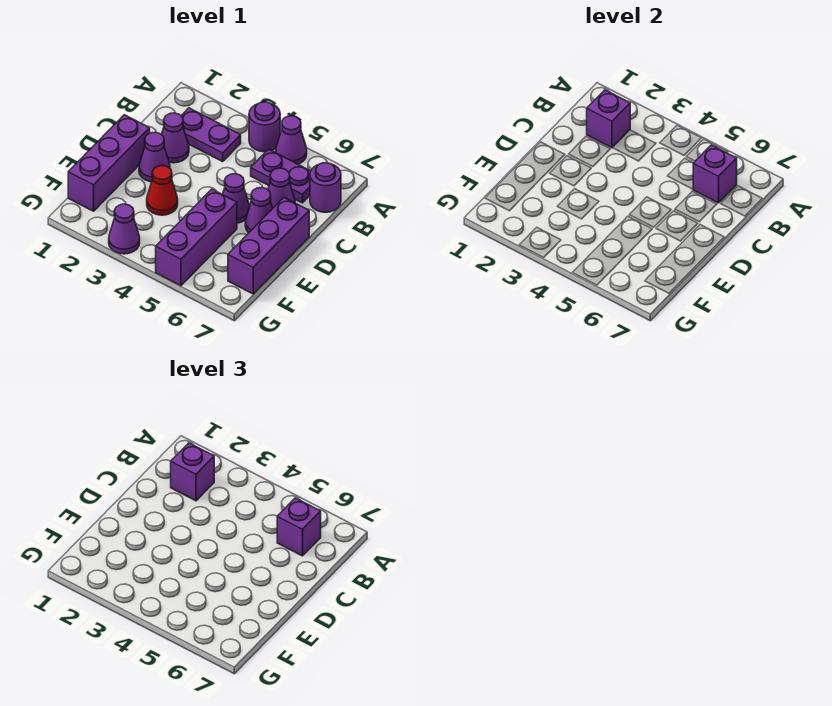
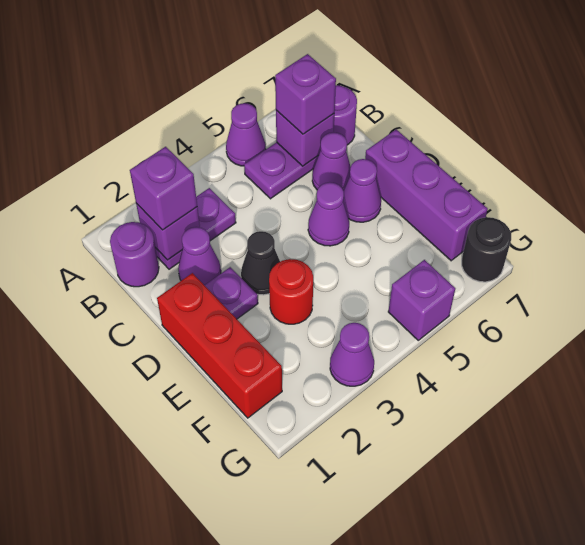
purple 1x1 round brick [249,102,280,152] -> purple 1x1 round brick moved to [110,222,159,287]
purple 1x3 brick [68,115,150,211] -> red 1x3 brick [157,273,282,418]
purple 1x1 cone [139,132,170,182] -> purple 1x1 plate [204,267,258,319]
none -> black 1x1 cone [241,231,280,295]
red 1x1 cone [147,166,178,215] -> red 1x1 round brick [269,259,313,324]
purple 1x3 brick [156,189,237,286] -> purple 1x1 brick [388,260,455,340]
none -> black 1x1 round brick [462,217,511,282]

